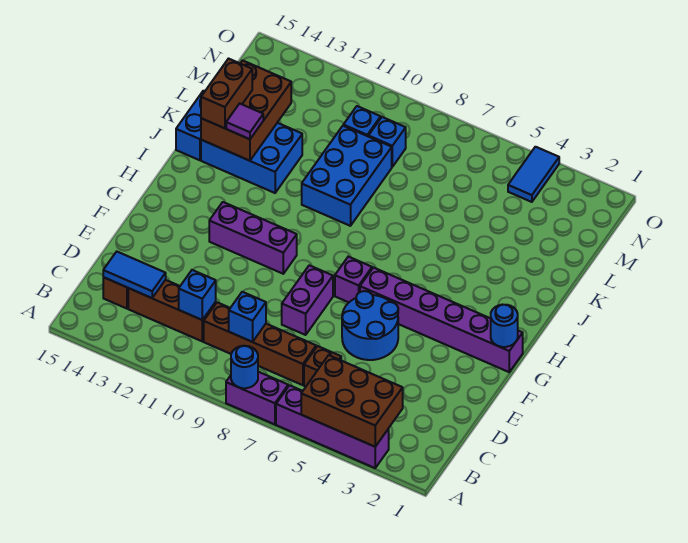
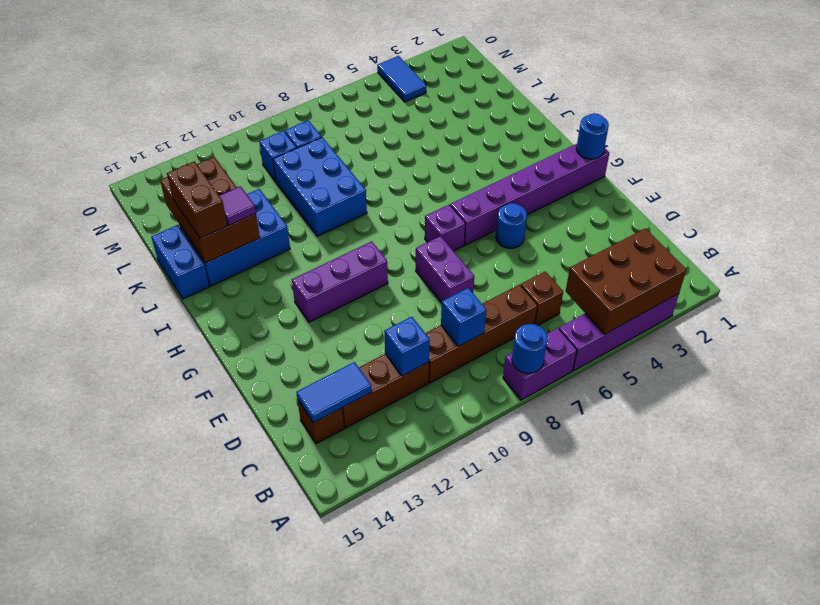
blue 2x2 round brick [342,291,398,360] -> blue 1x1 round brick [496,203,527,248]

